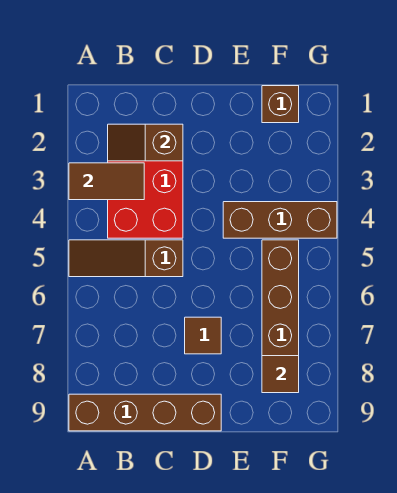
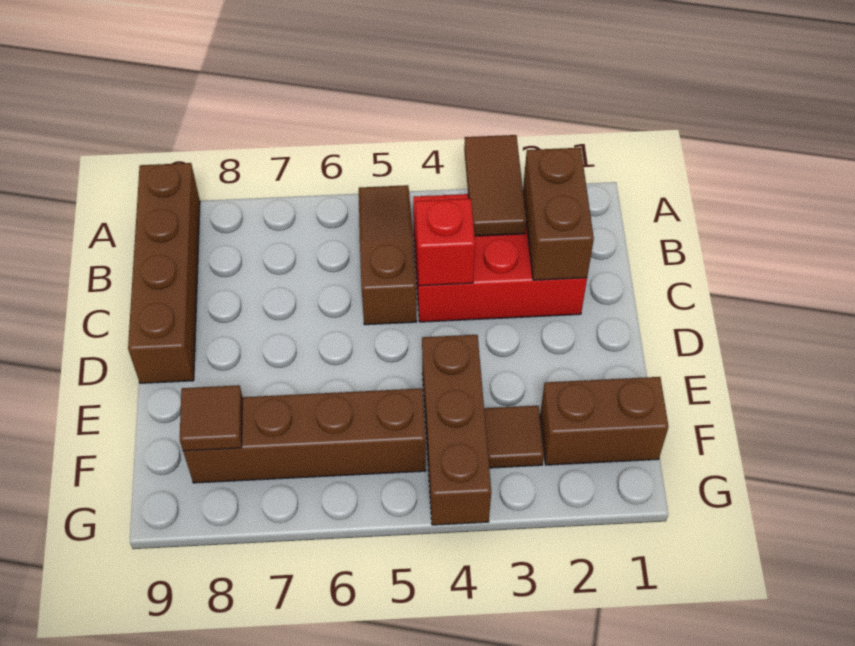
brown 1x2 slope [108,124,183,161] -> brown 1x2 brick [523,148,594,280]
none -> red 1x1 brick [416,198,475,286]
brown 1x1 tile [185,317,221,354] -> brown 1x1 tile moved to [484,406,544,468]
brown 1x1 brick [262,86,299,123] -> brown 1x2 brick [540,377,669,465]

